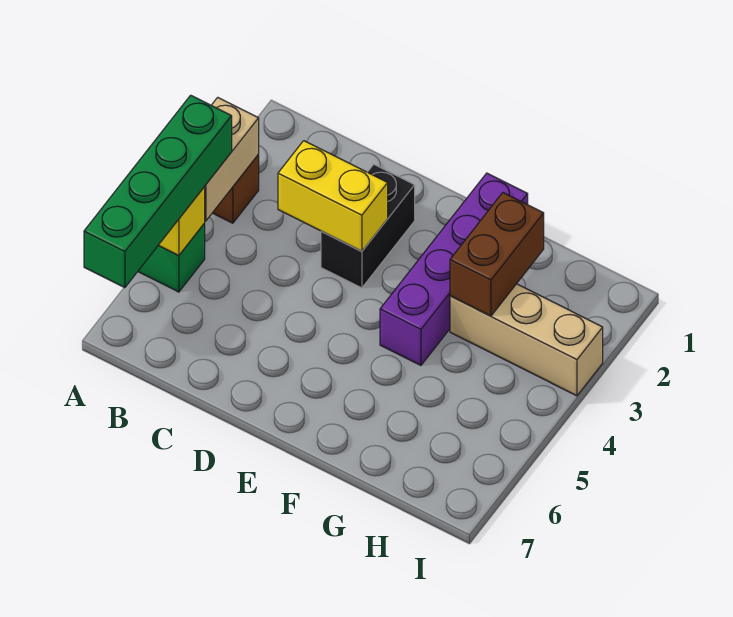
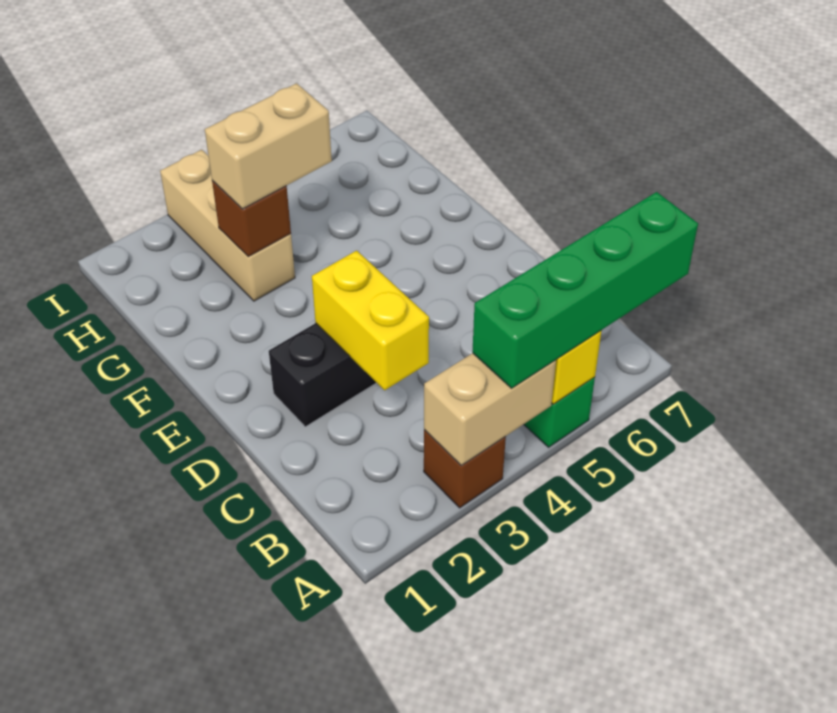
purple 1x4 brick [380,173,528,365] -> none
brown 1x2 brick [450,193,544,316] -> brown 1x1 brick [212,181,291,257]
none -> tan 1x2 brick [205,83,332,209]

